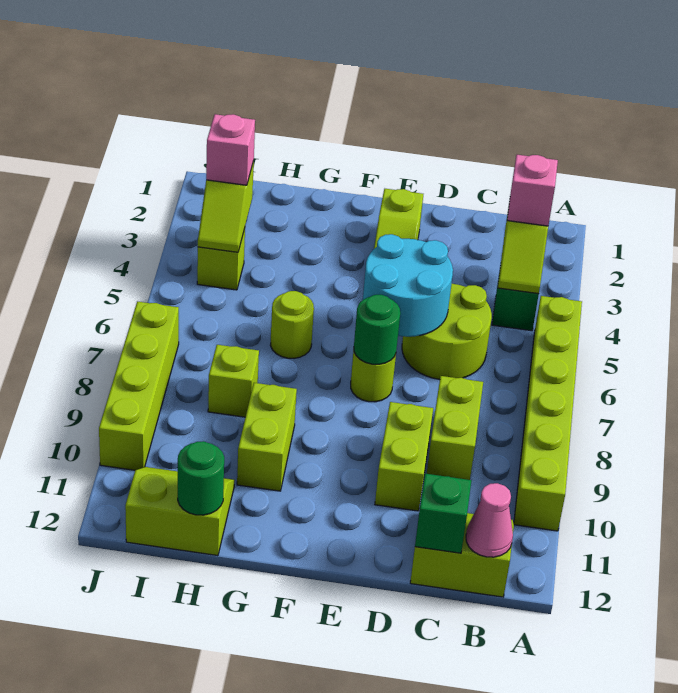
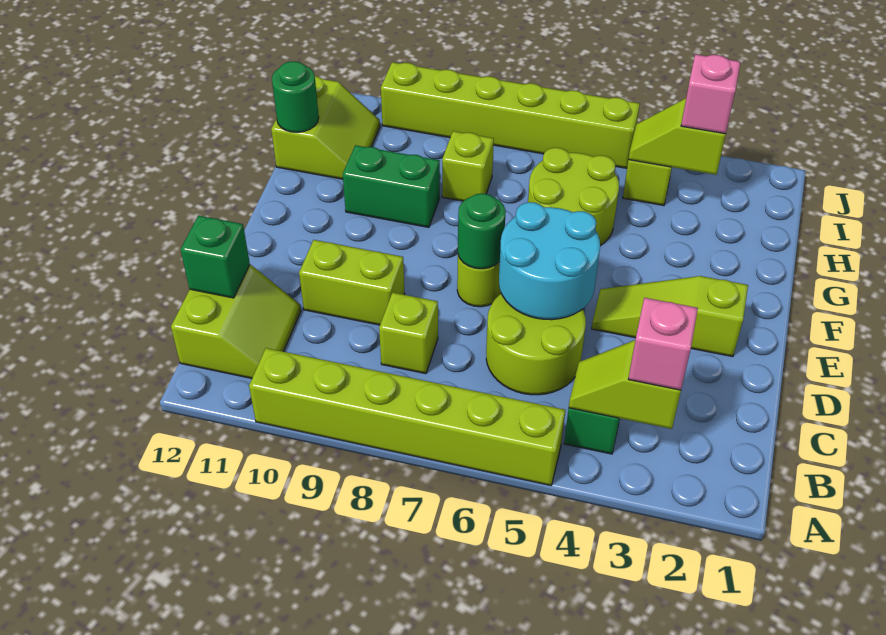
pink 1x1 cone [466,483,513,557] -> none
lime 1x2 brick [427,376,483,480] -> lime 1x1 brick [379,293,438,374]
lime 1x1 round brick [270,291,314,358] -> lime 2x2 round brick [528,148,619,246]
lime 1x2 brick [237,383,297,491] -> green 1x2 brick [343,145,440,227]
lime 1x4 brick [99,302,179,470] -> lime 1x6 brick [381,62,640,168]

